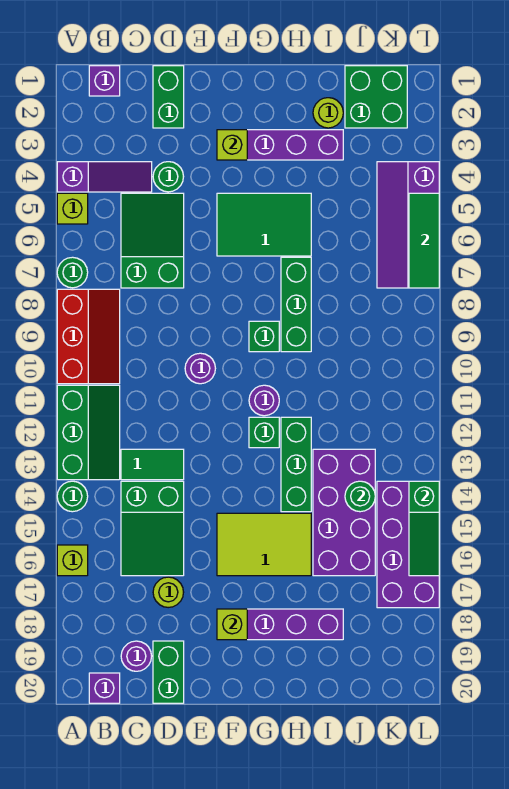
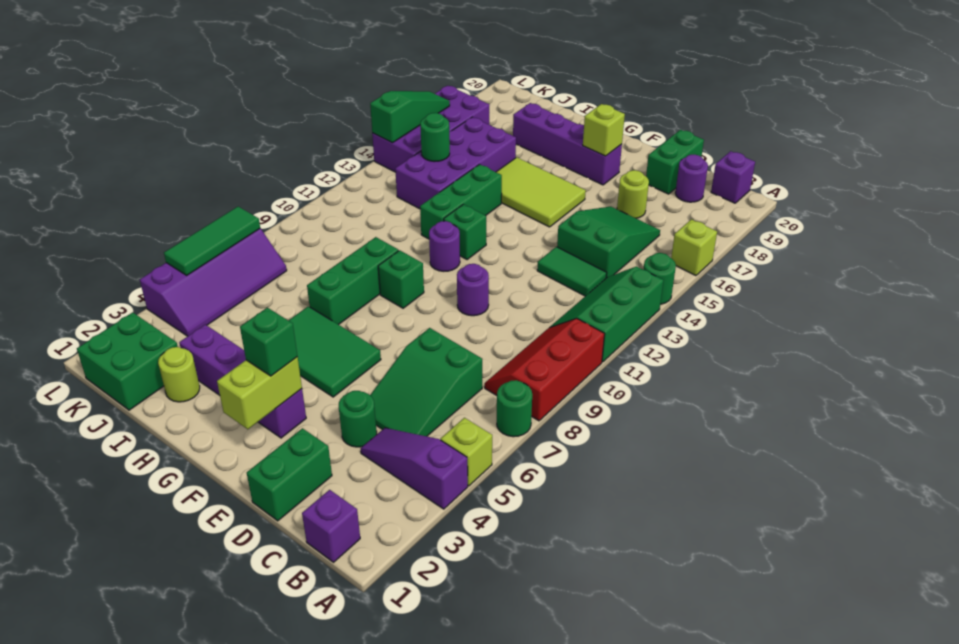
lime 1x1 brick [217,130,247,160] -> lime 1x2 brick [217,357,302,429]
none -> green 1x1 brick [240,307,297,376]

